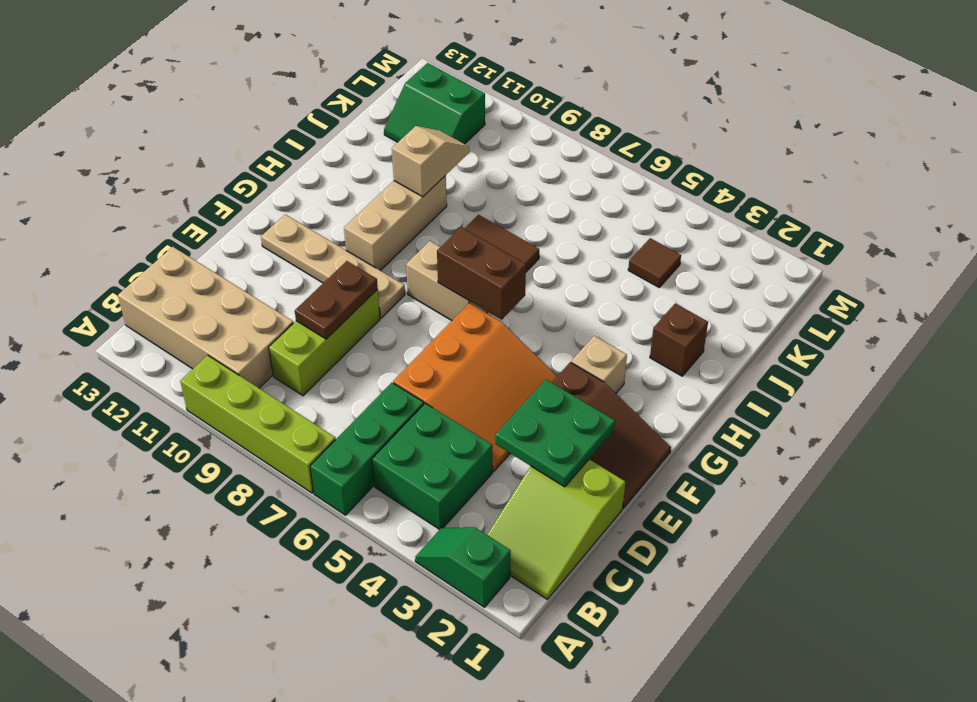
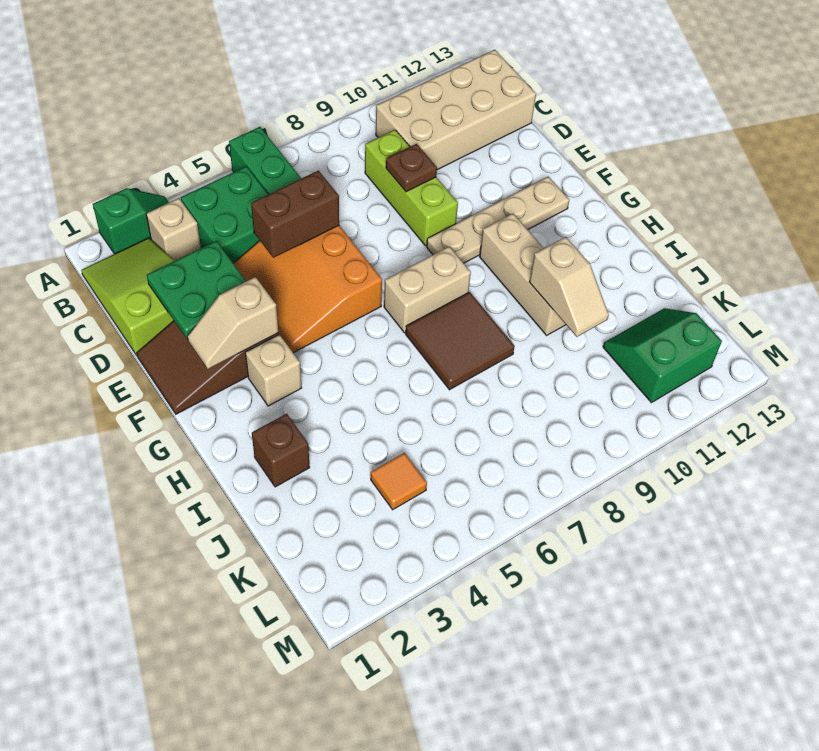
lime 1x4 brick [180,355,336,493] -> none
none -> tan 1x1 brick [146,198,201,261]
brown 1x2 plate [295,261,378,339] -> brown 1x1 plate [386,144,437,192]
none -> tan 1x2 slope [187,277,278,369]
brown 1x2 brick [437,227,526,320] -> brown 1x2 brick moved to [251,171,339,258]
brown 1x1 tile [628,238,681,287] -> orange 1x1 tile [371,453,427,510]

